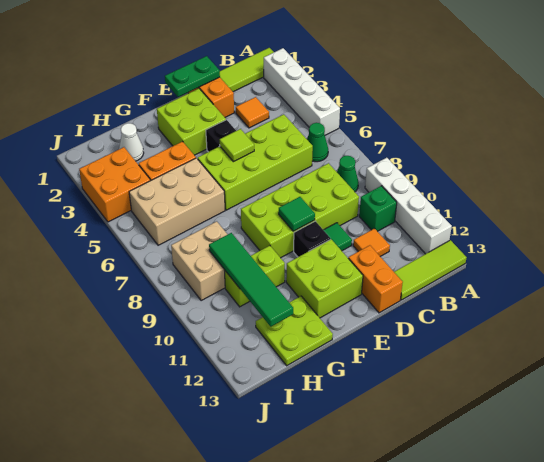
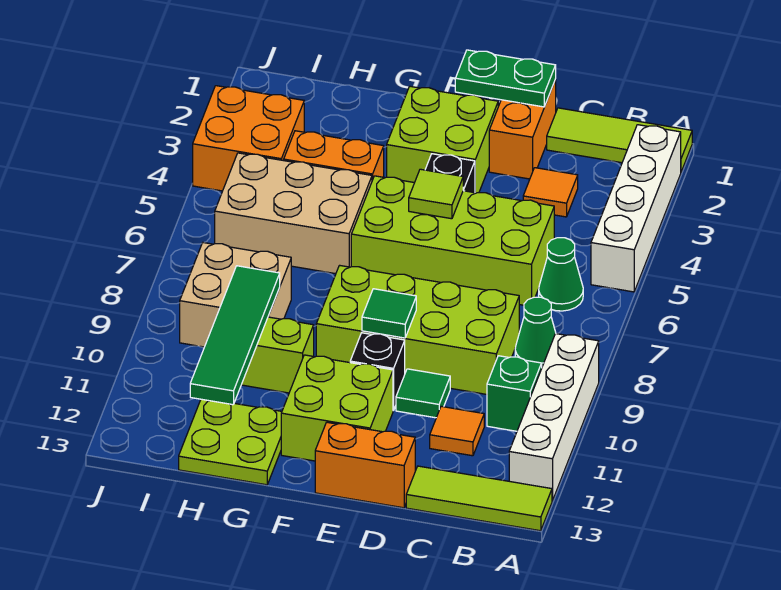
orange 1x2 brick [348,245,403,313] -> orange 1x2 brick turned to [315,422,415,508]
white 1x1 cone [119,123,144,161] -> none

